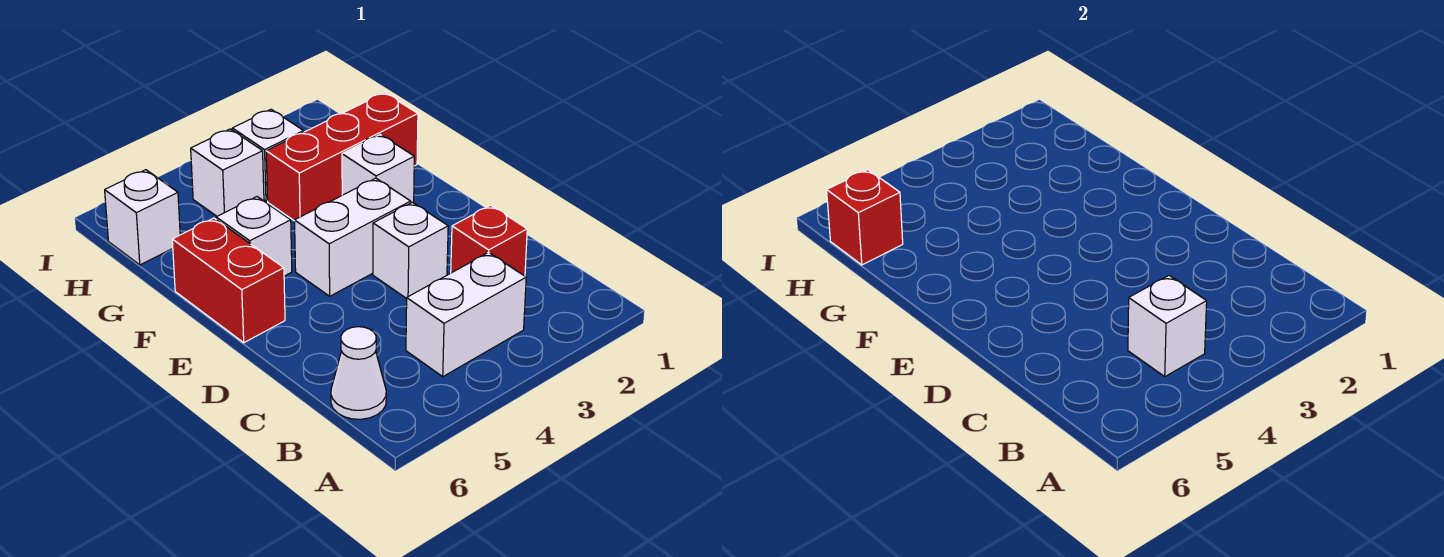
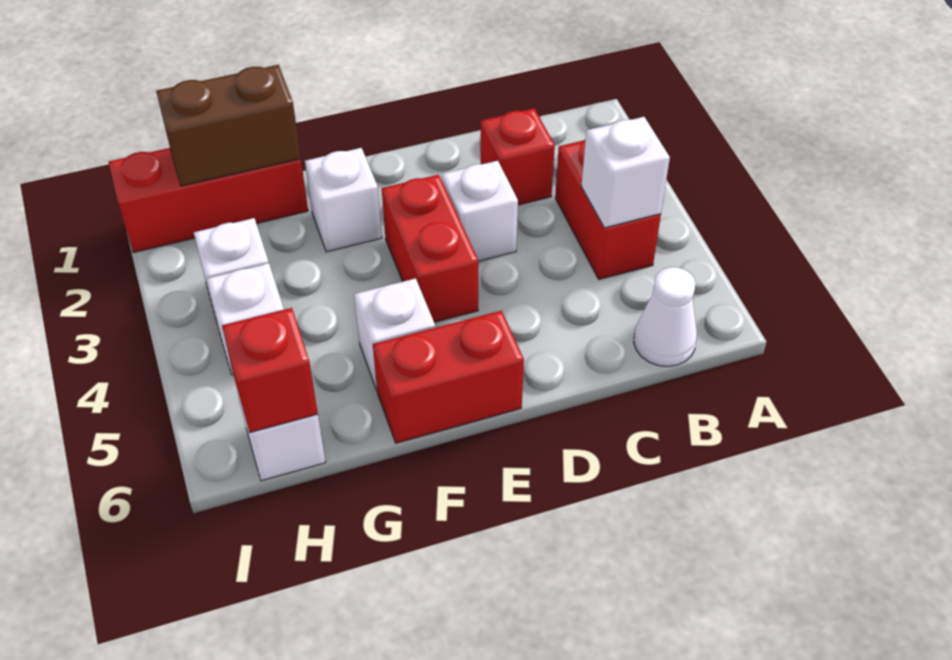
white 1x2 brick [406,252,526,377] -> red 1x2 brick [555,140,661,279]
white 1x2 brick [295,178,411,296] -> red 1x2 brick [382,175,478,322]
red 1x3 brick [266,93,418,221] -> red 1x3 brick turned to [109,148,308,253]
none -> brown 1x2 brick [156,65,301,186]

